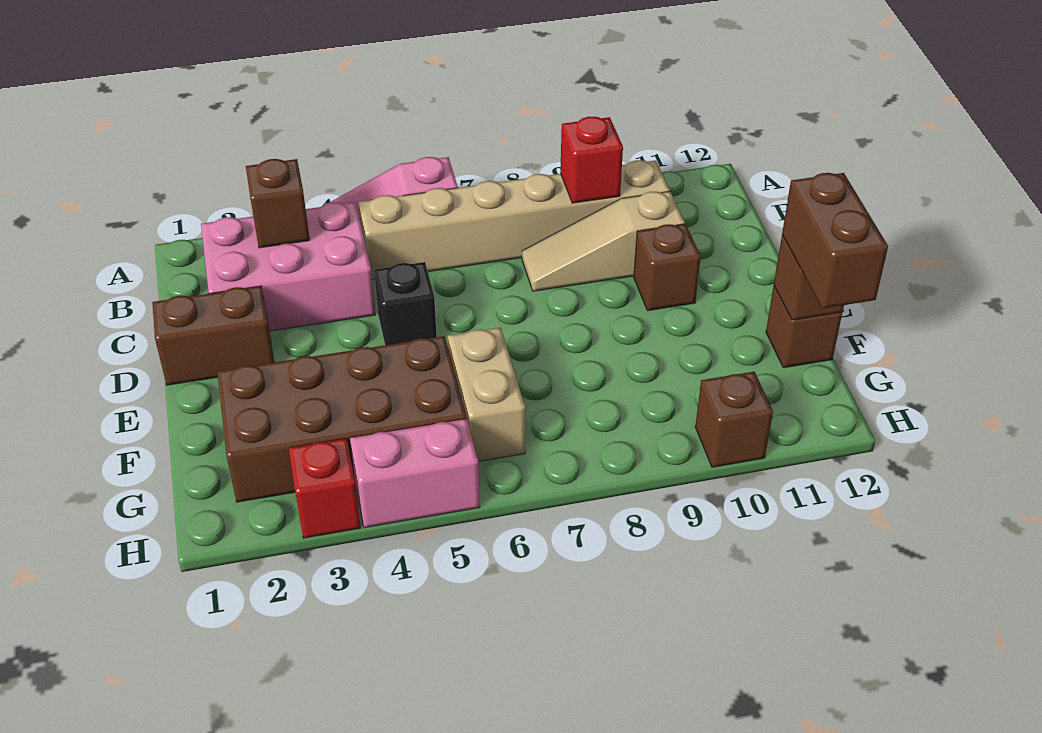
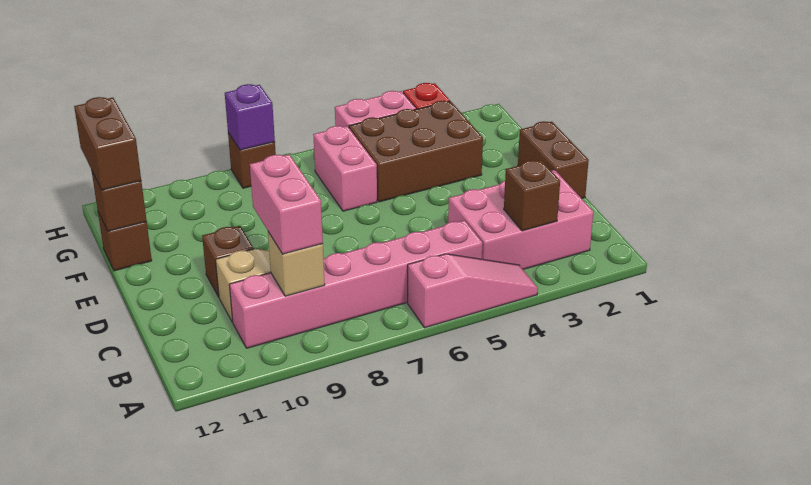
tan 1x6 brick [358,160,670,280] -> pink 1x6 brick [229,220,482,348]
red 1x1 brick [560,117,623,203] -> tan 1x1 brick [268,232,325,296]
none -> pink 1x2 brick [250,154,323,254]
brown 1x2 brick [152,286,274,385] -> brown 1x2 brick turned to [518,121,589,199]
black 1x1 brick [374,262,437,345] -> none
brown 2x4 brick [217,336,467,502] -> brown 2x3 brick [349,101,483,202]
tan 1x2 brick [448,327,525,462] -> pink 1x2 brick [313,126,377,211]
none -> purple 1x1 brick [225,84,275,150]
brown 1x1 brick [695,372,773,467] -> brown 1x1 brick moved to [228,133,276,188]

